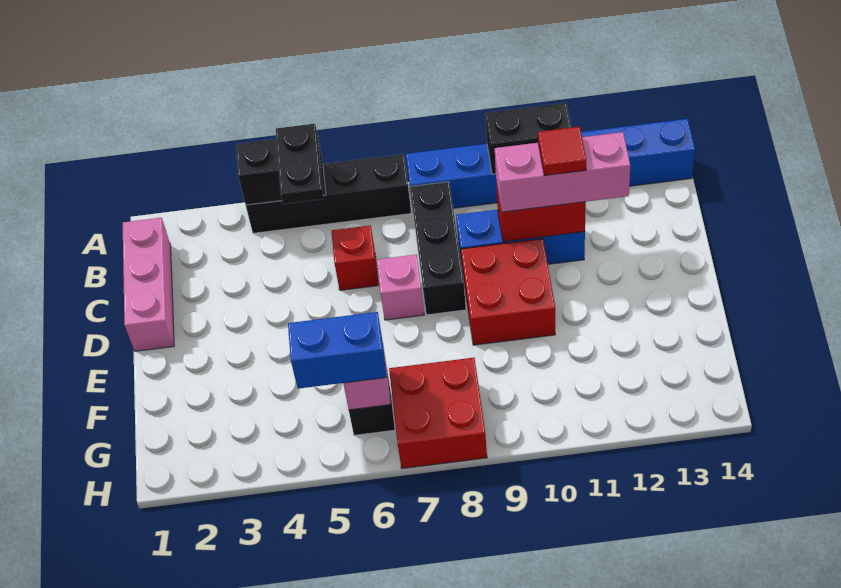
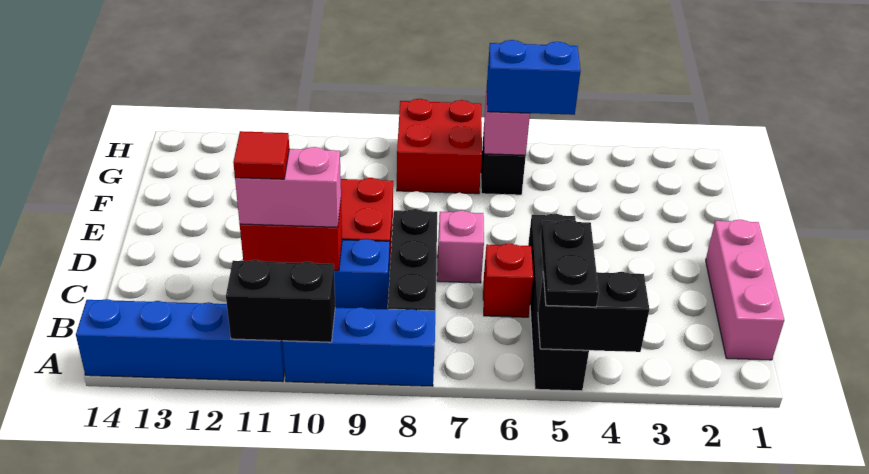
black 1x4 brick [246,154,411,233] -> black 1x4 brick turned to [528,214,589,391]
pink 1x3 brick [495,132,630,212] -> pink 1x2 brick [235,147,341,227]

